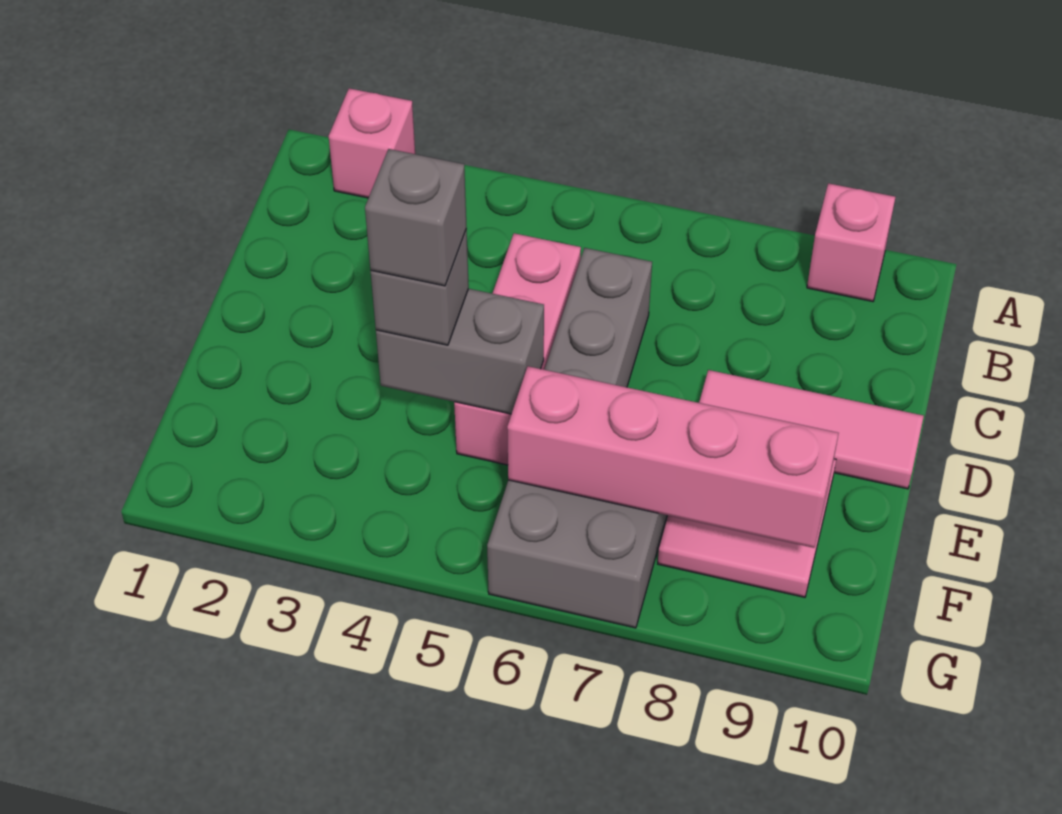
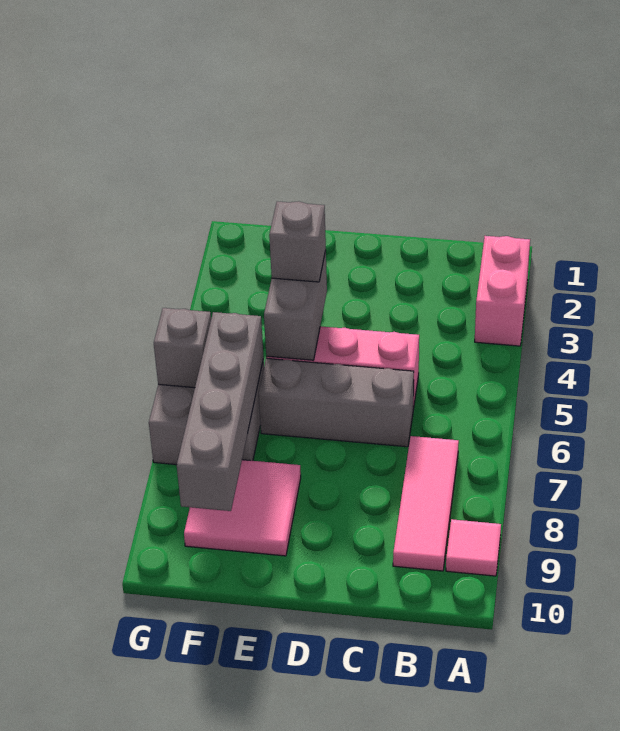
pink 1x1 brick [329,88,415,198] -> pink 1x2 brick [475,236,530,346]
pink 1x1 brick [807,183,895,301] -> pink 1x1 tile [446,519,501,576]
pink 1x3 tile [699,370,924,489] -> pink 1x3 tile moved to [393,436,459,571]
grey 1x1 brick [365,149,467,286] -> grey 1x1 brick moved to [154,308,211,388]
pink 1x4 brick [507,366,839,548] -> grey 1x4 brick [177,312,264,511]

